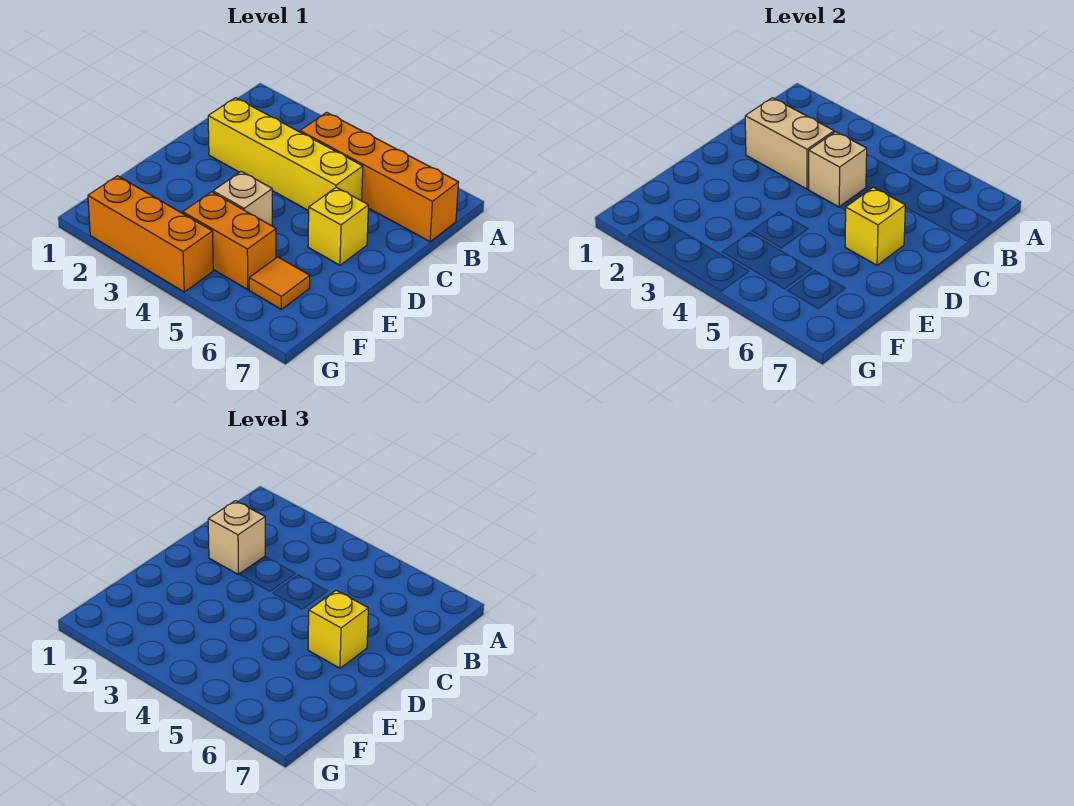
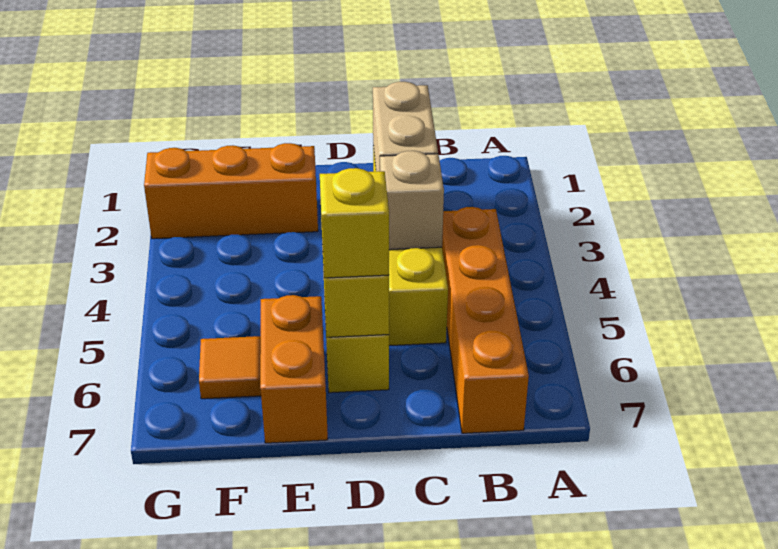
tan 1x1 brick [208,501,265,575] -> none
tan 1x1 brick [213,171,272,226] -> none
orange 1x2 brick [183,192,276,289] -> orange 1x2 brick moved to [260,295,328,443]
orange 1x3 brick [88,176,213,292] -> orange 1x3 brick turned to [144,143,318,239]

